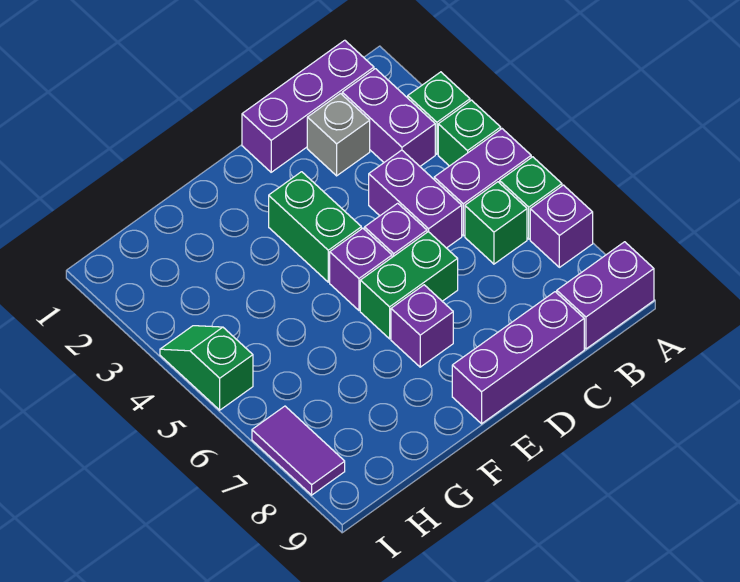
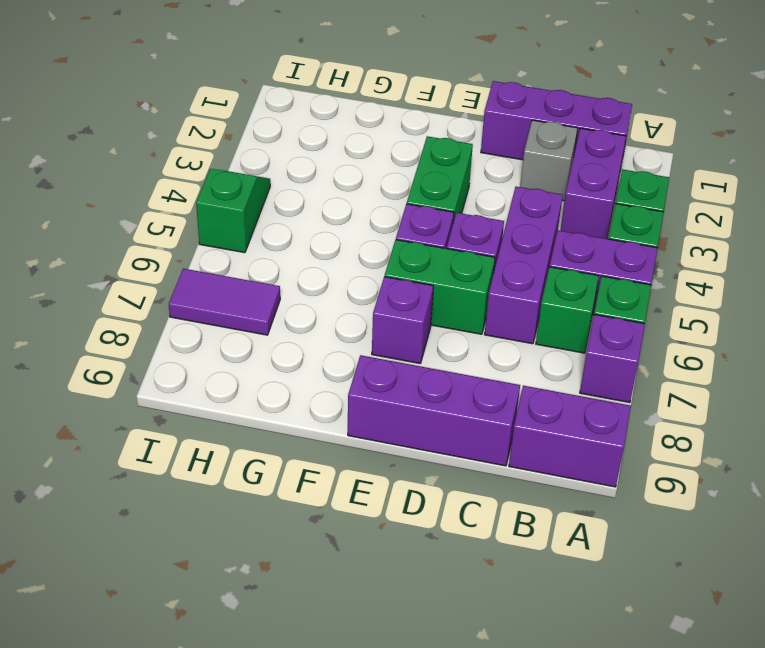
purple 1x2 brick [369,150,462,248] -> purple 1x3 brick [485,187,563,344]
purple 1x2 tile [252,406,345,495] -> purple 1x2 tile turned to [169,269,280,335]

